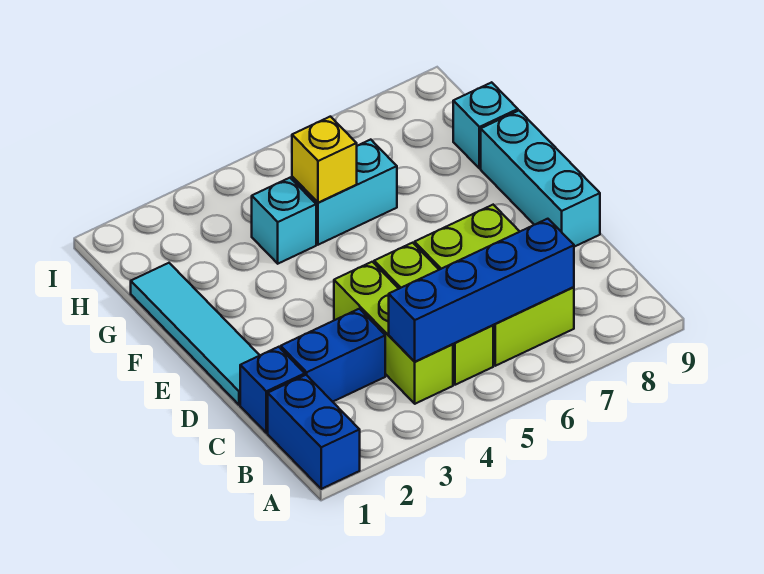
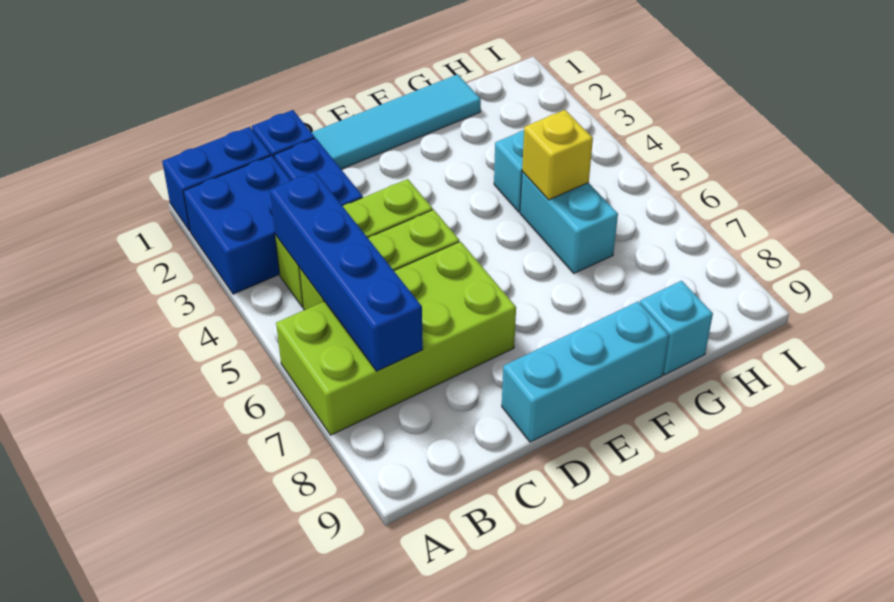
none -> blue 2x2 brick [183,156,291,294]
lime 2x3 brick [415,205,574,366] -> lime 2x4 brick [276,241,516,435]

